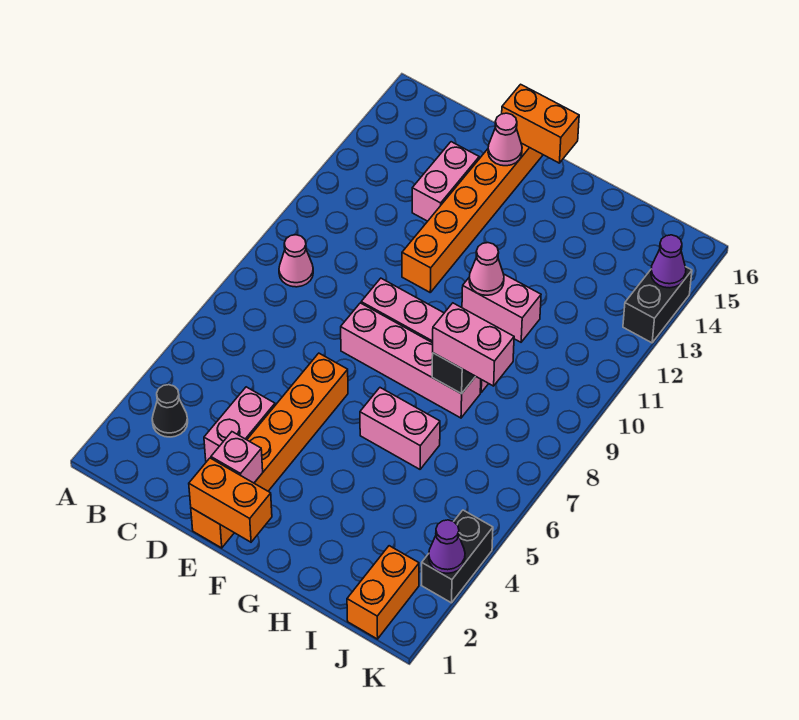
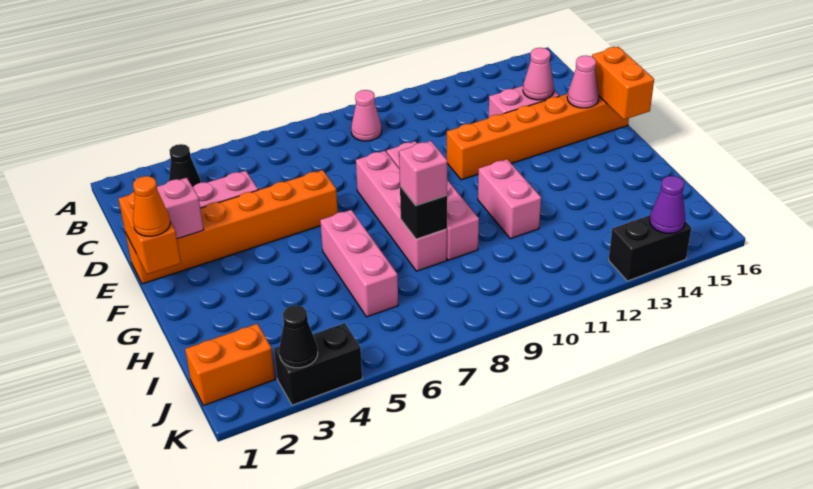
none -> orange 1x1 cone [133,176,170,236]
pink 1x2 brick [360,388,440,469] -> pink 1x3 brick [320,210,398,317]
pink 1x1 cone [469,243,504,295] -> pink 1x1 cone moved to [523,48,554,100]
pink 1x2 brick [433,303,514,386] -> pink 1x1 brick [399,141,447,205]
purple 1x1 cone [429,520,465,573] -> black 1x1 cone [279,305,318,368]

